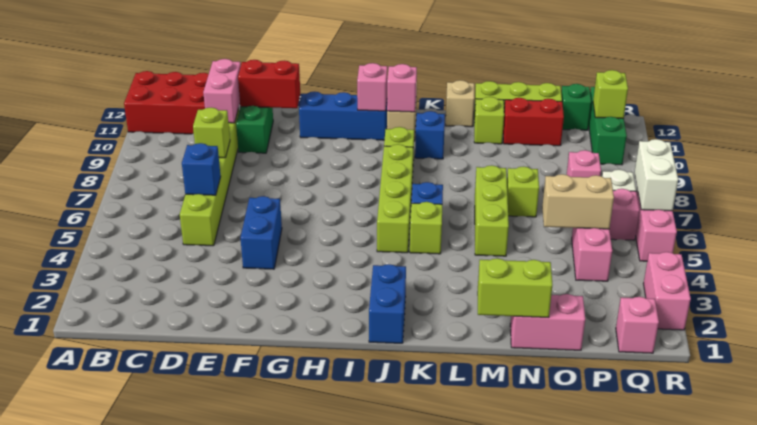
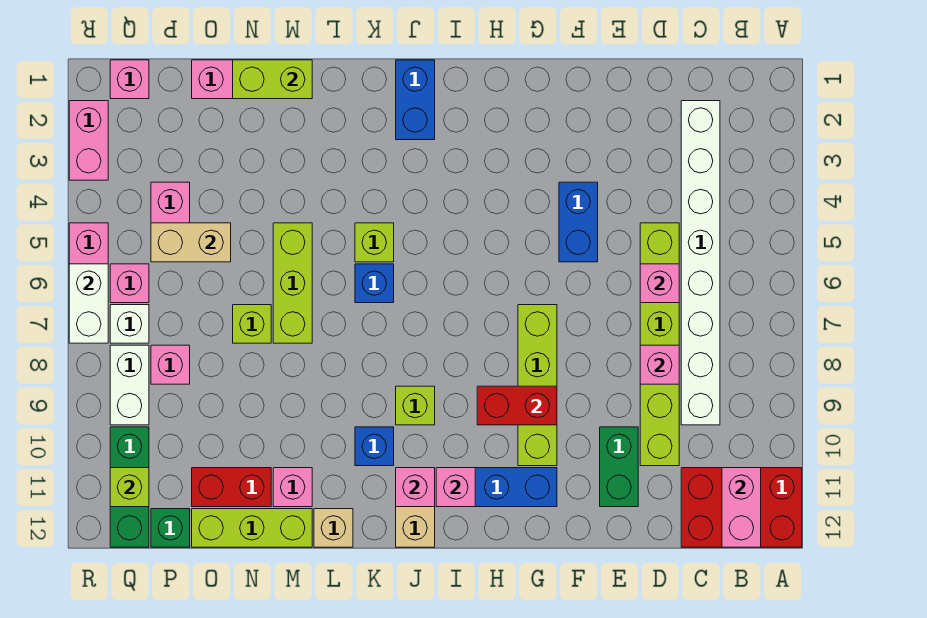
none -> white 1x8 brick [681,101,720,425]
blue 1x1 brick [182,143,221,195] -> pink 1x1 brick [640,264,679,303]
lime 1x1 brick [193,108,230,158] -> pink 1x1 brick [640,345,679,384]
pink 1x2 brick [203,59,241,123] -> pink 1x2 brick moved to [722,468,761,547]
red 1x2 brick [238,60,300,108] -> red 1x2 brick moved to [477,386,557,425]
lime 1x4 brick [377,144,413,253] -> lime 1x4 brick moved to [518,305,557,466]
lime 1x1 brick [474,97,504,144] -> pink 1x1 brick [273,468,312,507]
none -> white 1x2 brick [110,345,149,425]

